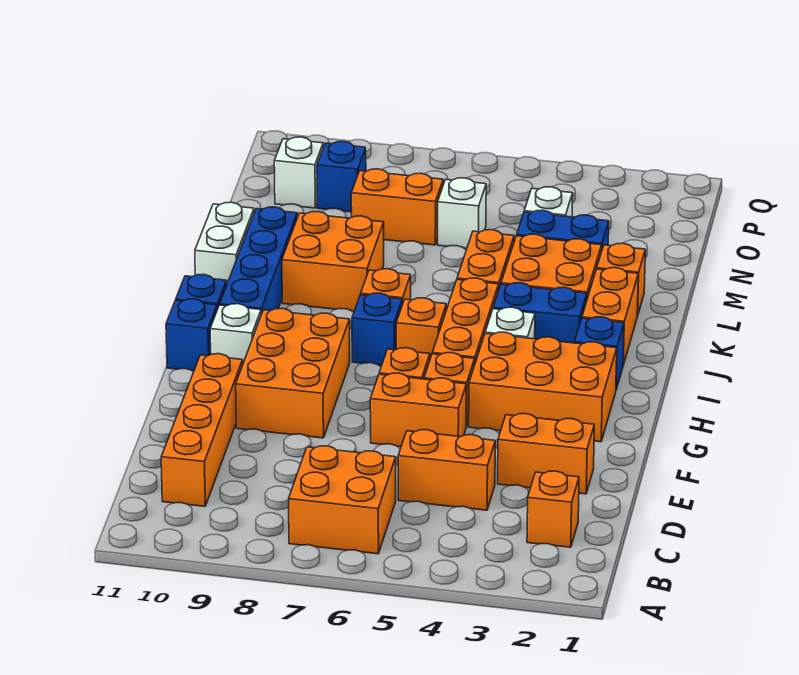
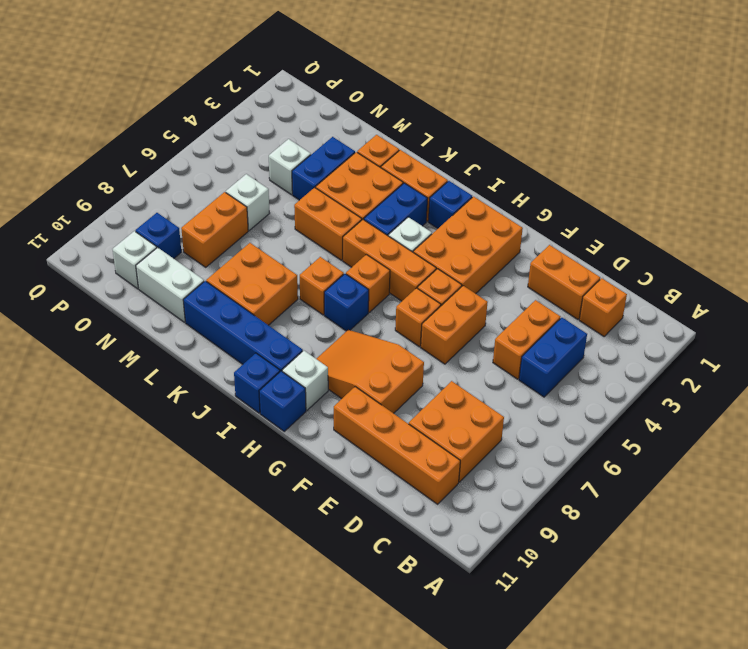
orange 2x2 brick [289,446,396,554] -> orange 2x2 brick moved to [409,381,504,482]
none -> blue 1x2 brick [519,318,587,397]
orange 1x2 brick [498,414,594,494] -> orange 1x2 brick turned to [528,245,600,319]
orange 2x3 brick [236,308,350,438] -> orange 2x3 slope [317,330,424,413]
white 1x2 brick [195,202,254,283] -> white 1x2 brick moved to [136,247,204,322]

